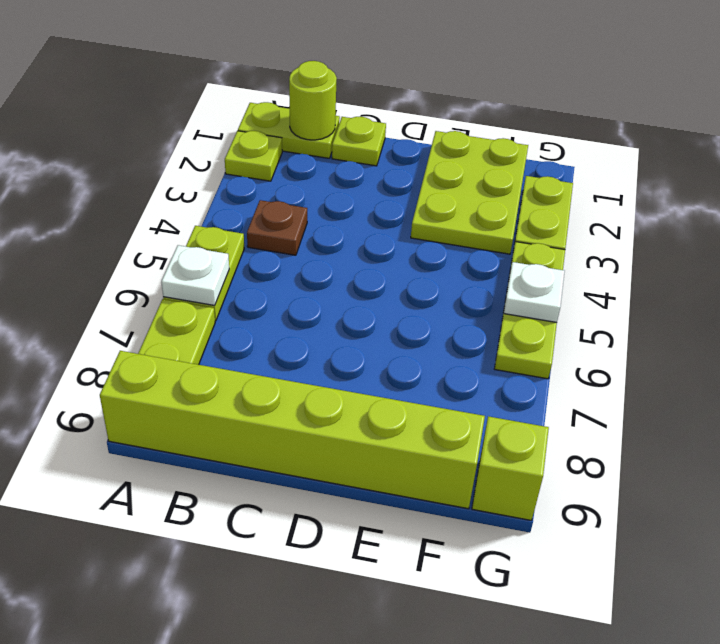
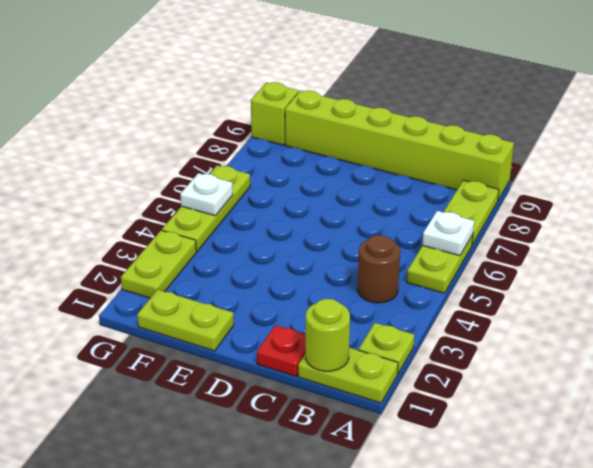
brown 1x1 plate [247,200,307,255] -> brown 1x1 round brick [358,235,400,303]
lime 1x1 plate [332,117,386,166] -> red 1x1 plate [257,325,306,376]
lime 2x3 plate [411,131,528,254] -> lime 1x2 plate [137,290,234,351]

